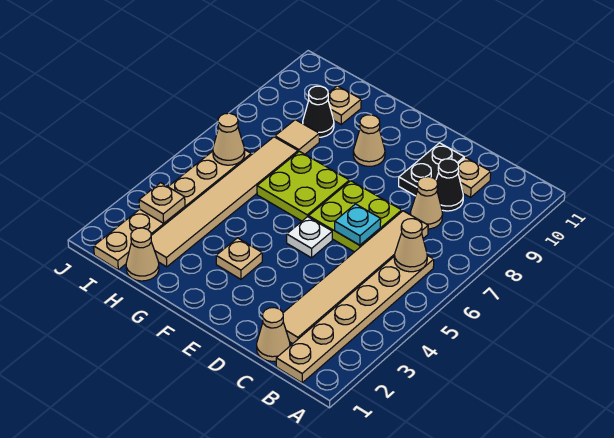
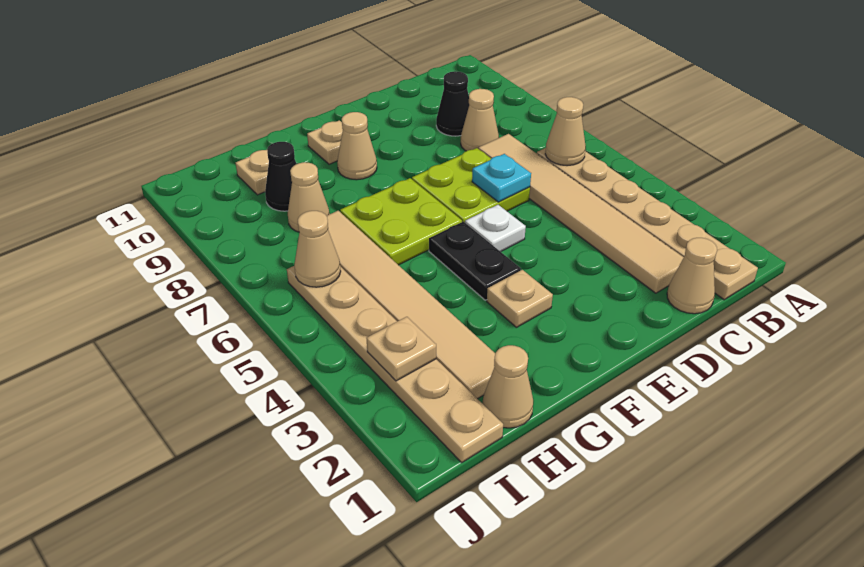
tan 1x1 plate [458,158,491,197] -> tan 1x1 plate moved to [307,120,343,164]
black 1x2 plate [399,143,464,196] -> black 1x2 plate moved to [429,221,521,300]
tan 1x1 tile [275,120,319,154] -> tan 1x1 cone [288,162,330,232]

